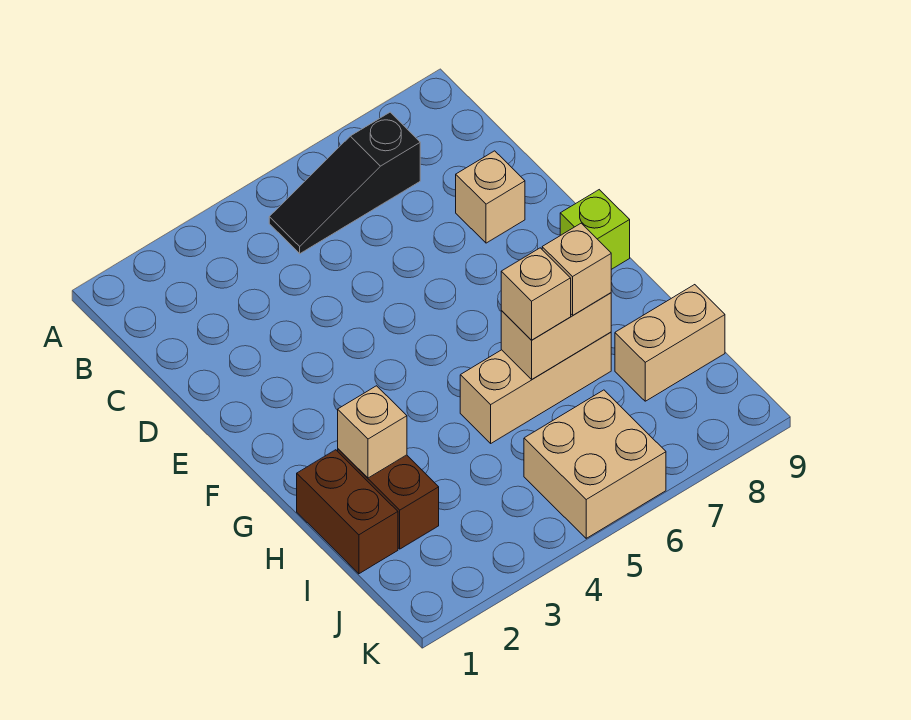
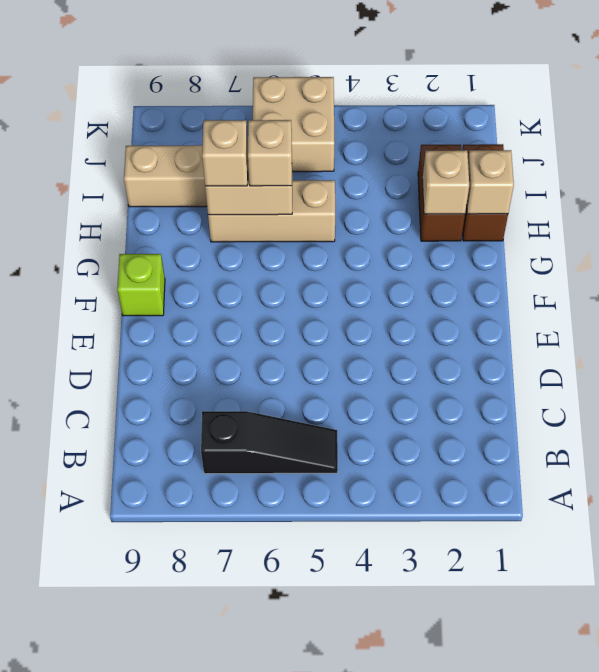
tan 1x1 brick [456,151,525,243] -> tan 1x1 brick moved to [467,150,514,214]

